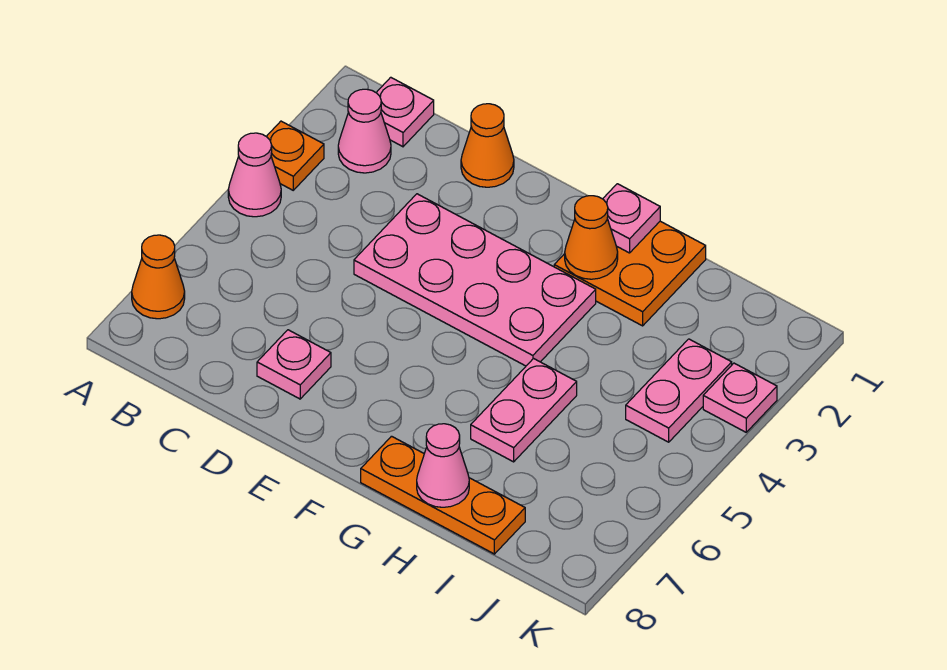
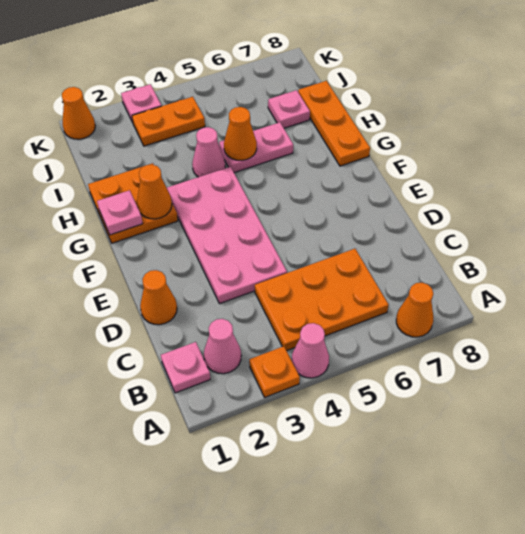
none -> orange 2x3 plate [255,249,389,351]
pink 1x1 plate [257,330,331,399] -> pink 1x1 plate moved to [268,90,310,128]
none -> orange 1x1 cone [224,107,257,160]
pink 1x1 cone [417,424,469,507] -> pink 1x1 cone moved to [192,127,225,177]
pink 1x2 plate [626,339,732,442] -> orange 1x2 plate [132,97,205,146]
none -> orange 1x1 cone [62,87,95,139]

